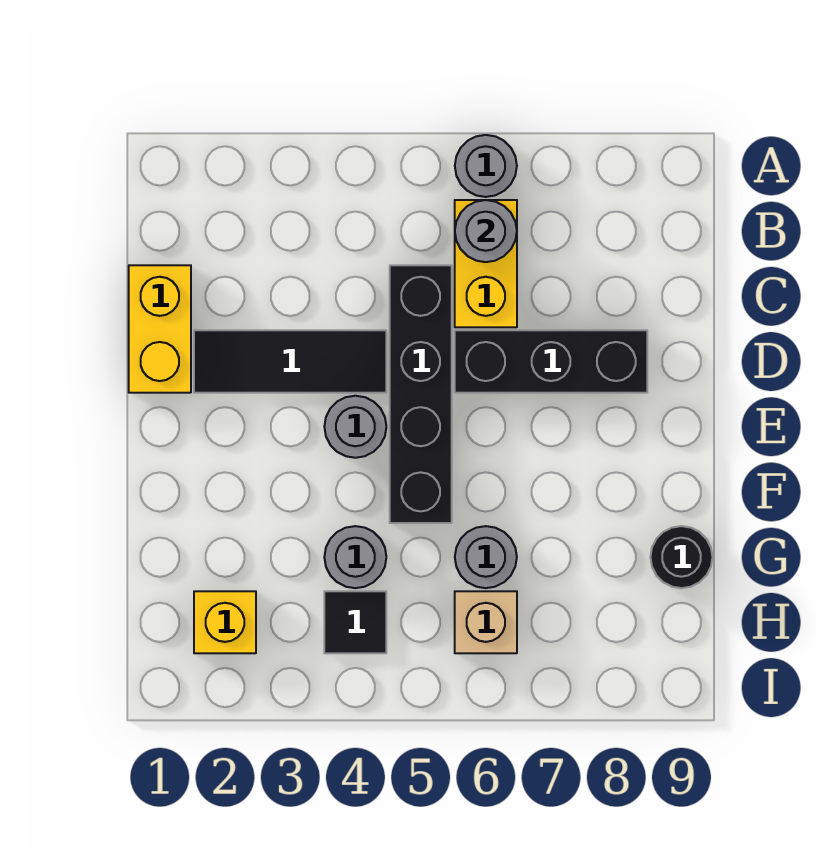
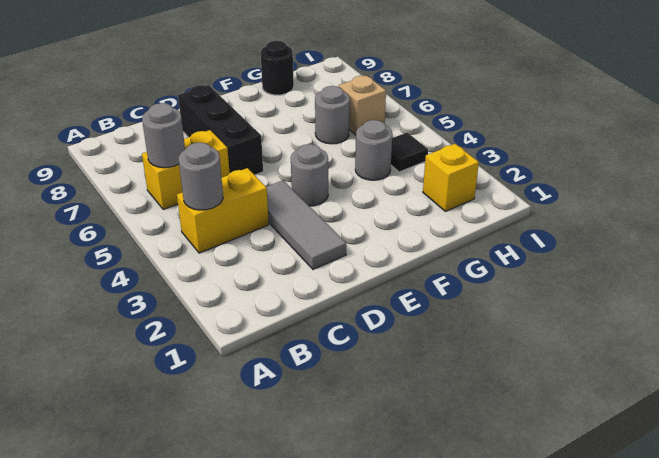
grey 1x1 round brick [455,135,517,197] -> grey 1x1 round brick moved to [179,143,223,210]
yellow 1x2 brick [129,265,191,393] -> yellow 1x2 brick moved to [177,168,269,253]
black 1x4 brick [390,265,452,523] -> none
black 1x3 tile [194,330,386,393] -> grey 1x3 tile [267,180,346,269]

